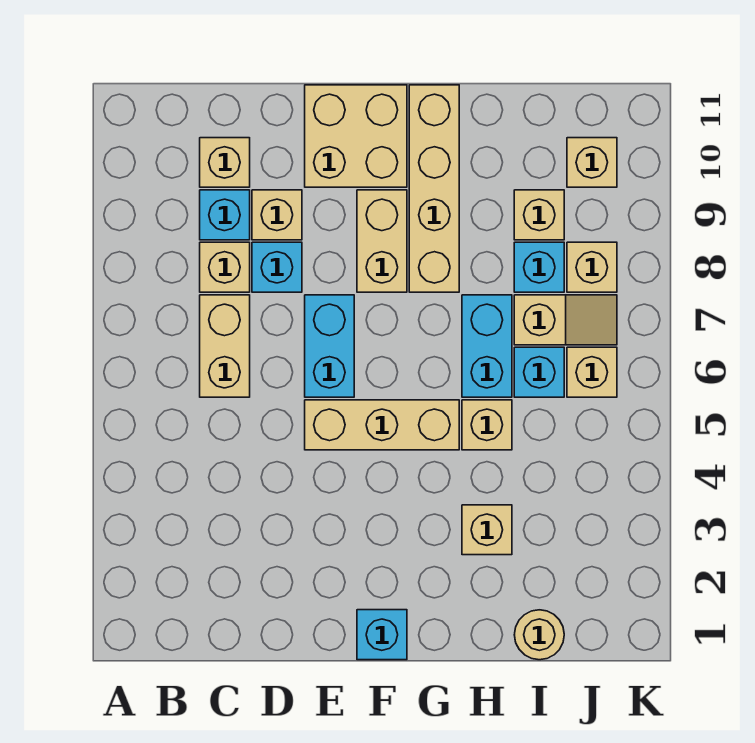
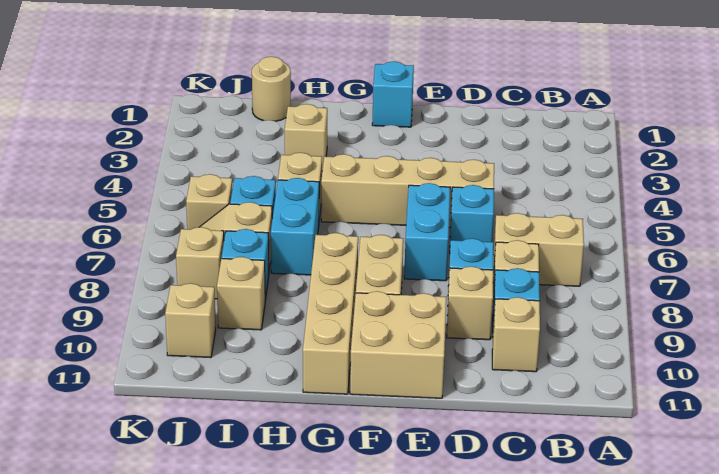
tan 1x2 brick [200,295,250,397] -> tan 1x2 brick turned to [493,213,584,286]
none -> cyan 1x1 brick [450,185,494,242]
tan 1x3 brick [305,400,459,450] -> tan 1x4 brick [321,154,494,227]

